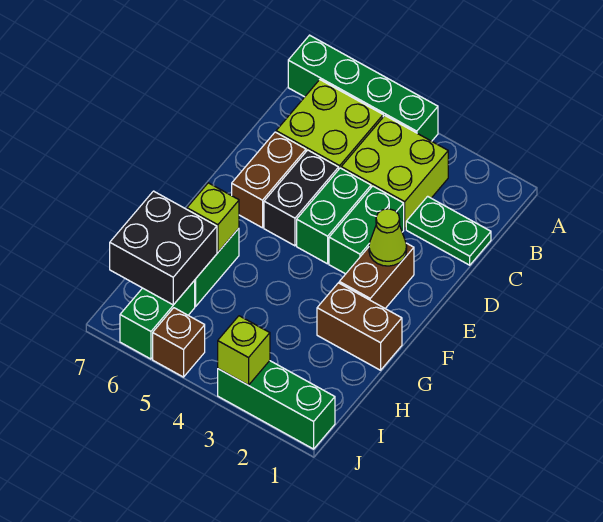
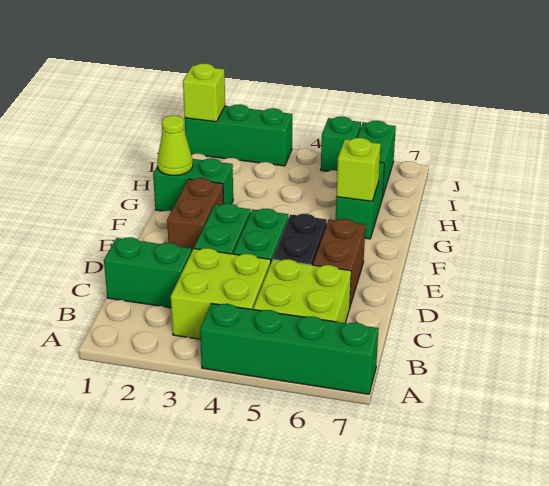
green 1x2 plate [406,196,491,265] -> green 1x2 brick [104,237,192,308]
lime 1x1 cone [369,209,407,266] -> lime 1x1 cone moved to [157,116,193,175]
brown 1x2 brick [317,283,402,370] -> green 1x2 brick [153,158,233,211]
black 2x2 brick [110,191,217,305] -> none
lime 1x1 brick [218,316,270,385] -> lime 1x1 brick moved to [183,64,225,122]
brown 1x1 brick [153,308,205,377] -> green 1x1 brick [321,117,361,171]

